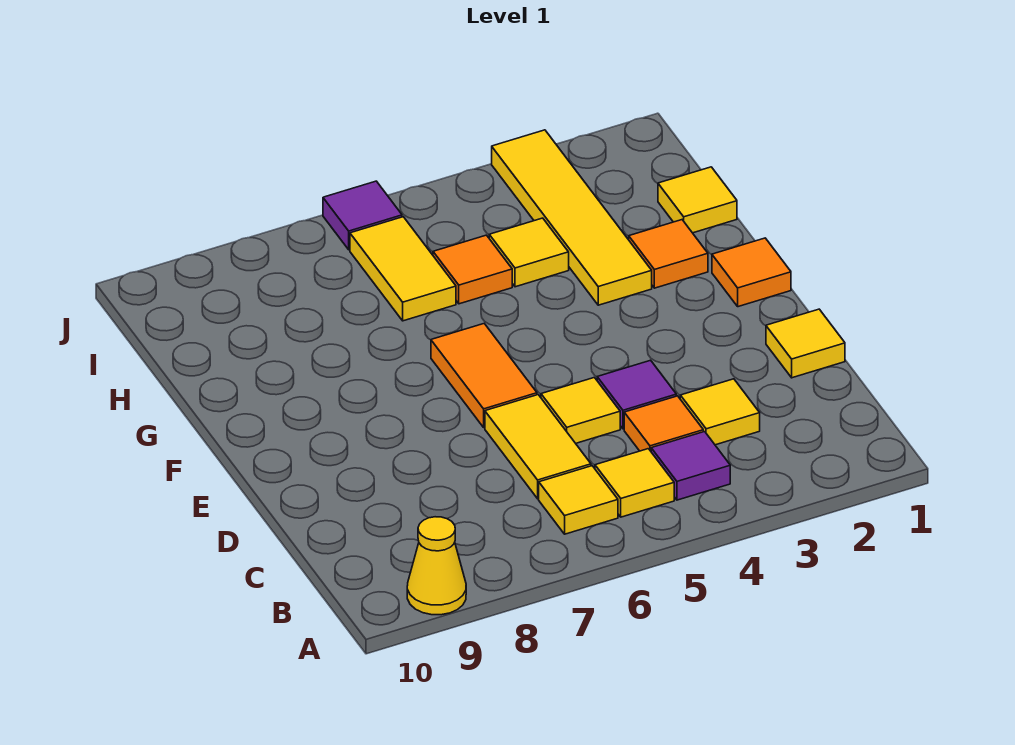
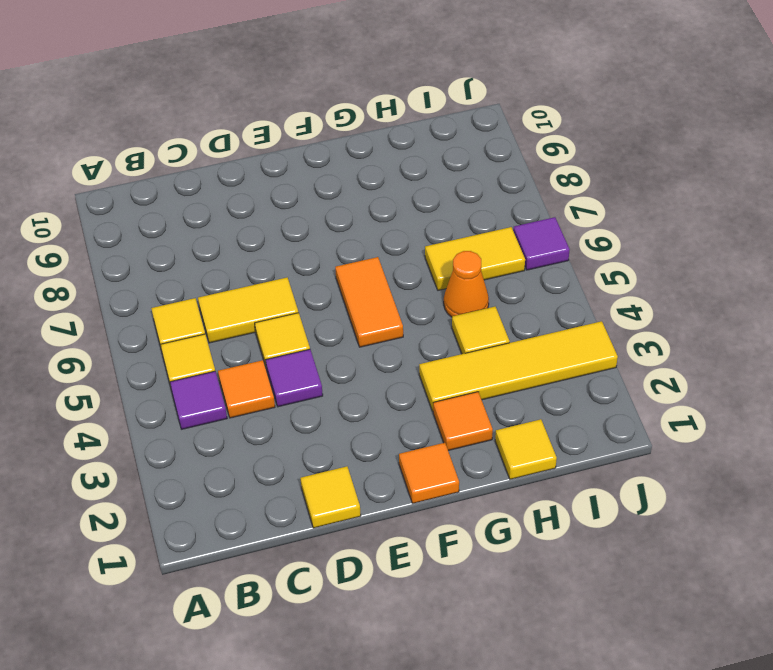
yellow 1x1 cone [407,517,466,615] -> none
yellow 1x1 tile [680,379,760,445] -> none
orange 1x2 tile [431,324,537,427] -> orange 1x2 tile turned to [335,257,403,347]
orange 1x1 tile [433,235,512,304] -> orange 1x1 cone [444,251,489,317]

